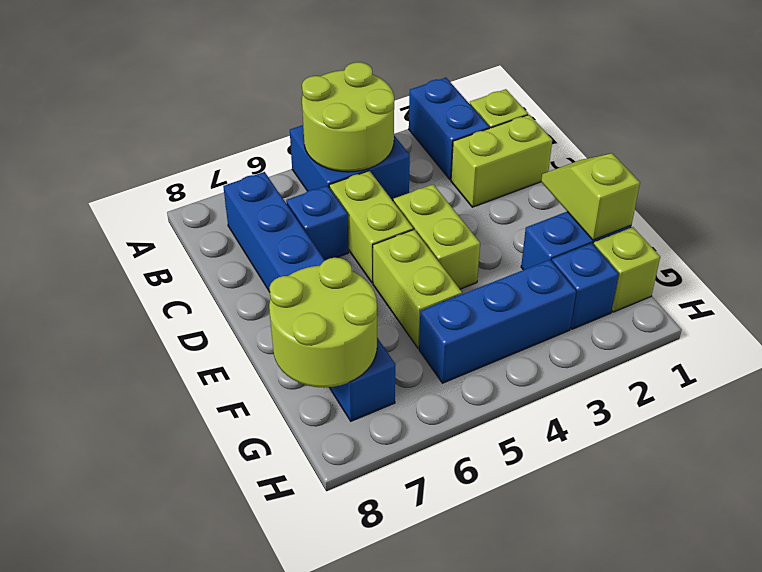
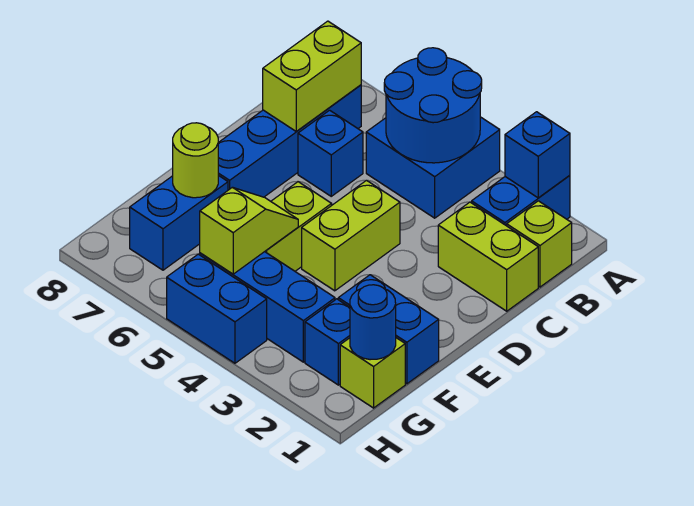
none -> blue 1x1 brick [505,112,570,198]
lime 2x2 round brick [302,62,394,172] -> blue 2x2 round brick [384,48,482,163]
lime 1x2 brick [329,171,413,283] -> lime 1x2 brick moved to [263,21,361,131]
lime 1x2 slope [541,153,640,240] -> lime 1x2 slope moved to [200,187,298,274]
lime 2x2 round brick [269,258,377,388] -> lime 1x1 round brick [173,123,218,198]
none -> blue 1x1 round brick [350,285,396,360]
none -> blue 1x2 brick [167,254,267,363]

